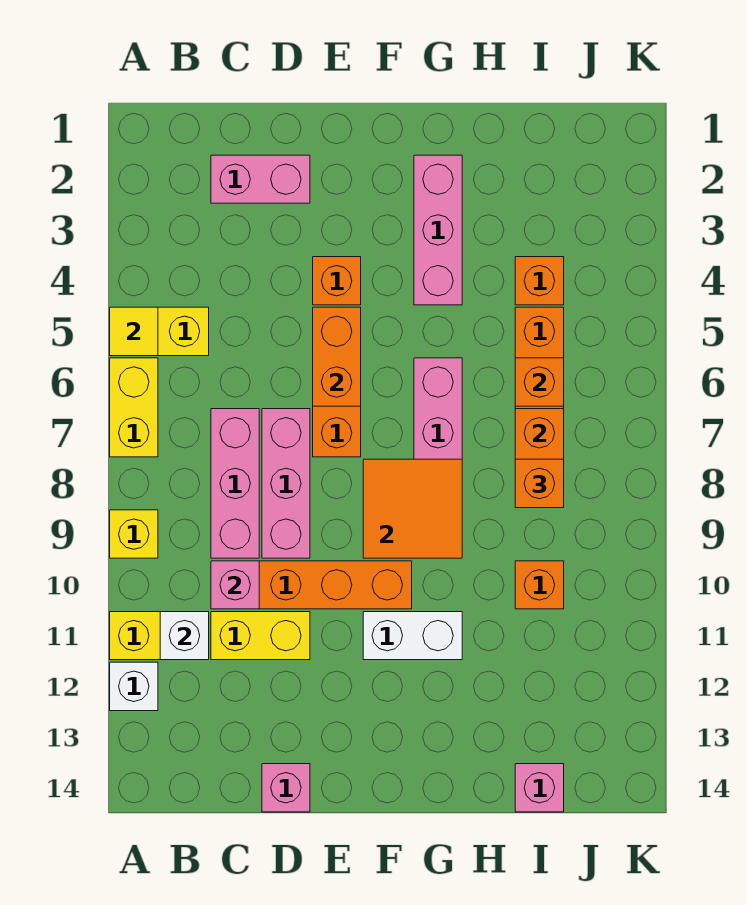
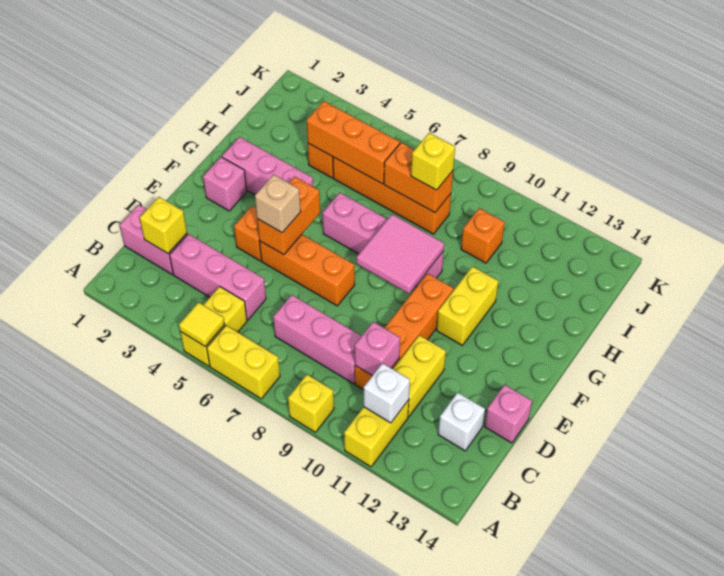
white 1x1 brick [110,662,158,711] -> white 1x1 brick moved to [438,393,485,451]
pink 1x2 brick [211,155,310,203] -> pink 1x2 brick turned to [120,205,187,274]
none -> yellow 1x1 brick [140,197,187,253]
pink 1x3 brick [262,409,310,558] -> pink 1x3 brick moved to [170,234,266,320]
orange 1x2 brick [313,307,361,406] -> orange 1x2 brick turned to [257,177,320,255]
none -> tan 1x1 brick [255,175,301,233]
orange 2x2 tile [363,459,462,558] -> pink 2x2 tile [357,214,444,293]
white 1x2 brick [363,612,462,660] -> yellow 1x2 brick [436,266,498,345]
orange 1x1 brick [515,358,564,406] -> orange 1x3 brick [307,101,400,184]
orange 1x1 brick [515,459,564,508] -> yellow 1x1 brick [411,133,455,190]
pink 1x1 brick [515,764,564,812] -> pink 1x1 brick moved to [203,157,247,211]

